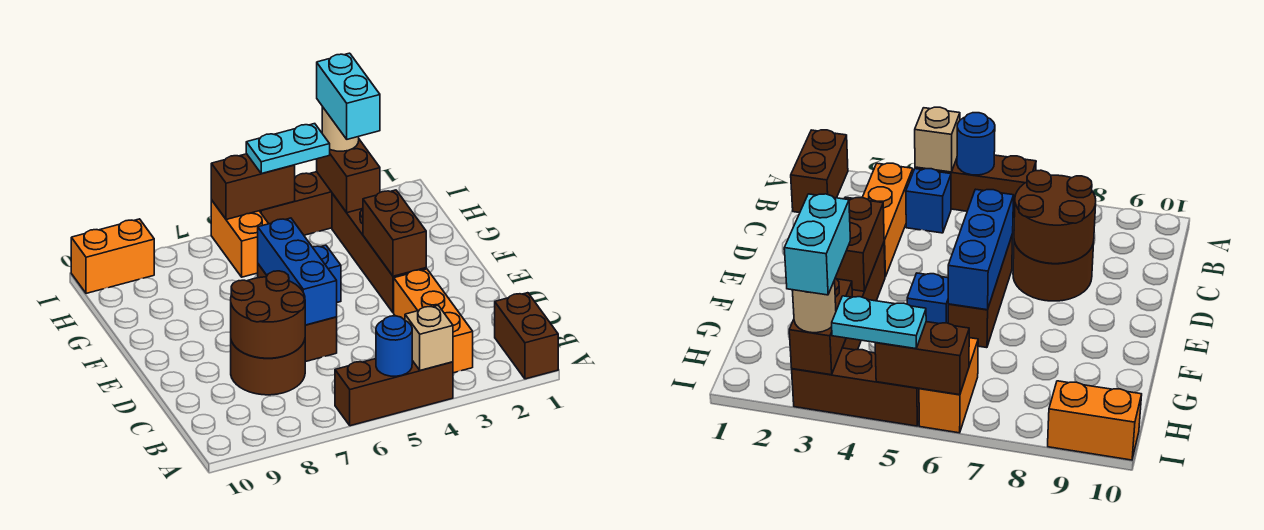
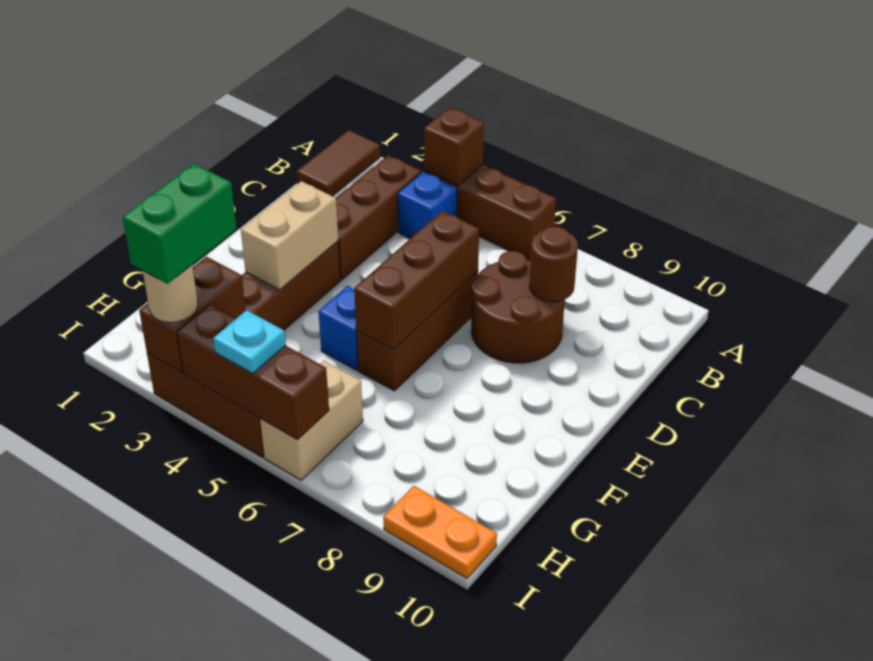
brown 1x2 brick [495,293,558,379] -> brown 1x2 tile [297,130,380,196]
tan 1x1 brick [405,306,453,370] -> brown 1x1 brick [424,107,484,186]
blue 1x1 round brick [376,316,412,376] -> none
orange 1x3 brick [394,269,473,373] -> brown 1x3 brick [336,155,421,280]
brown 2x2 round brick [231,271,305,358] -> brown 1x1 round brick [529,226,578,302]
blue 1x3 brick [258,218,337,325] -> brown 1x3 brick [354,211,479,350]
brown 1x2 brick [363,190,426,276] -> tan 1x2 brick [241,181,338,290]
cyan 1x2 brick [317,53,380,139] -> green 1x2 brick [123,164,236,284]
orange 1x2 brick [211,200,269,277] -> tan 1x2 brick [260,361,363,480]
cyan 1x2 plate [246,124,330,174] -> cyan 1x1 plate [213,310,286,373]
brown 1x2 brick [211,154,295,220] -> brown 1x3 brick [177,304,329,440]
orange 1x2 brick [71,219,154,293] -> orange 1x2 plate [383,486,497,578]

